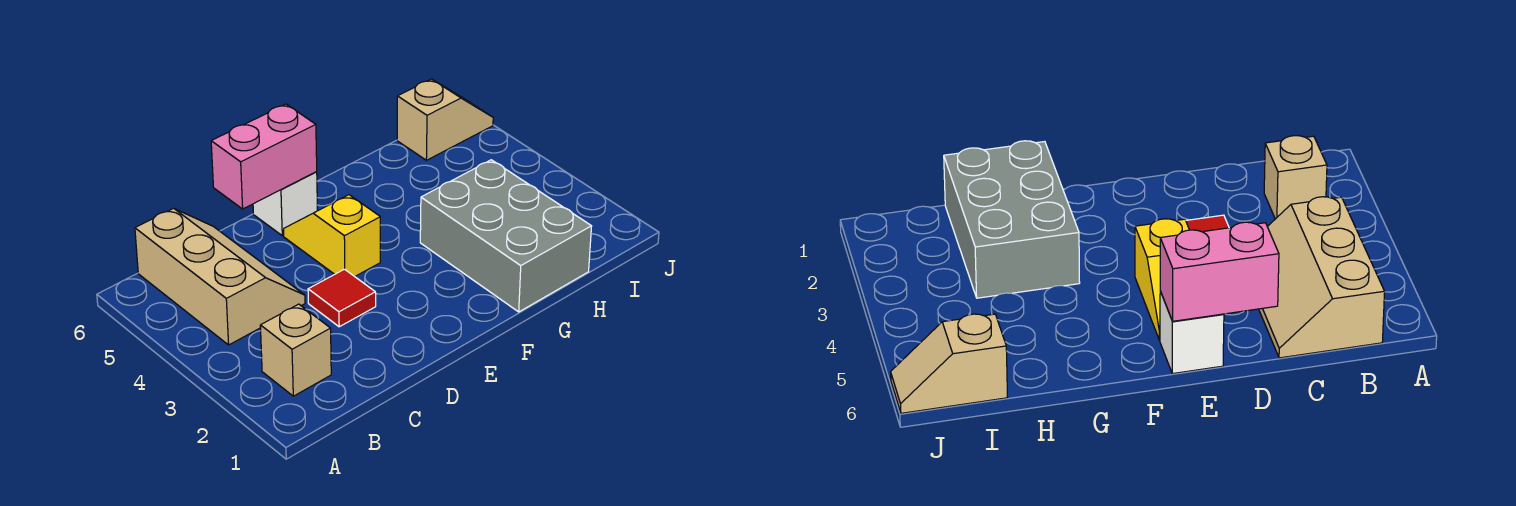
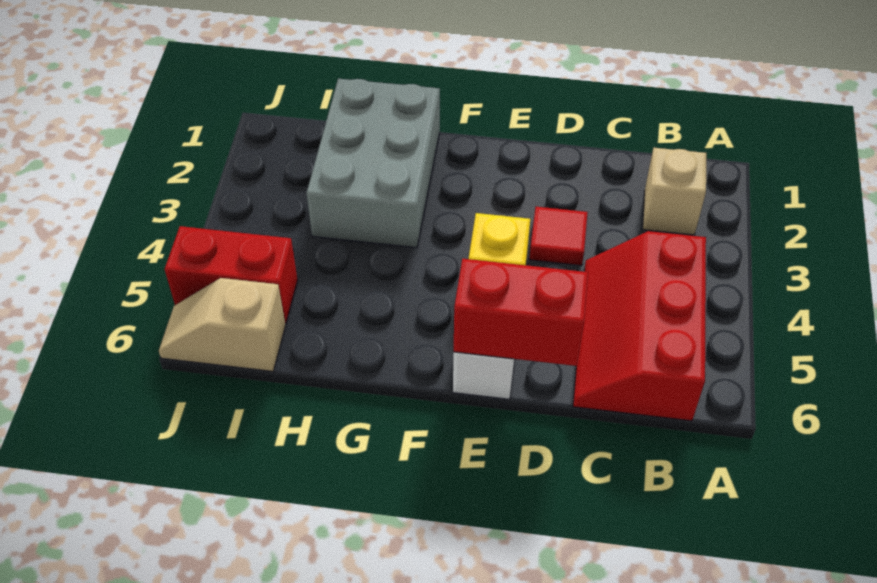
tan 2x3 slope [135,208,305,345] -> red 2x3 slope [573,231,706,421]
pink 1x2 brick [211,104,317,209] -> red 1x2 brick [454,259,588,366]
none -> red 1x2 brick [165,226,298,324]

